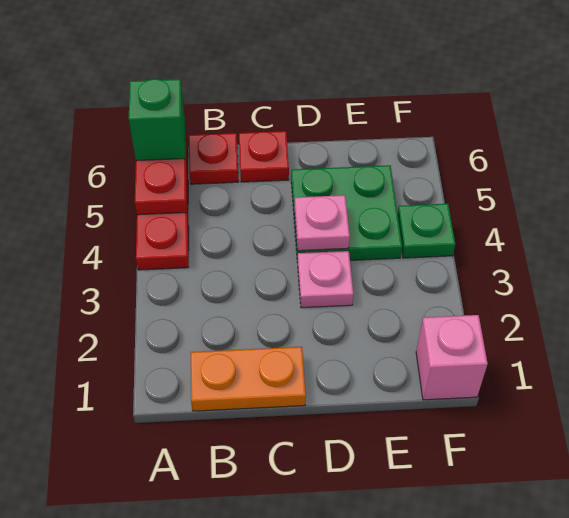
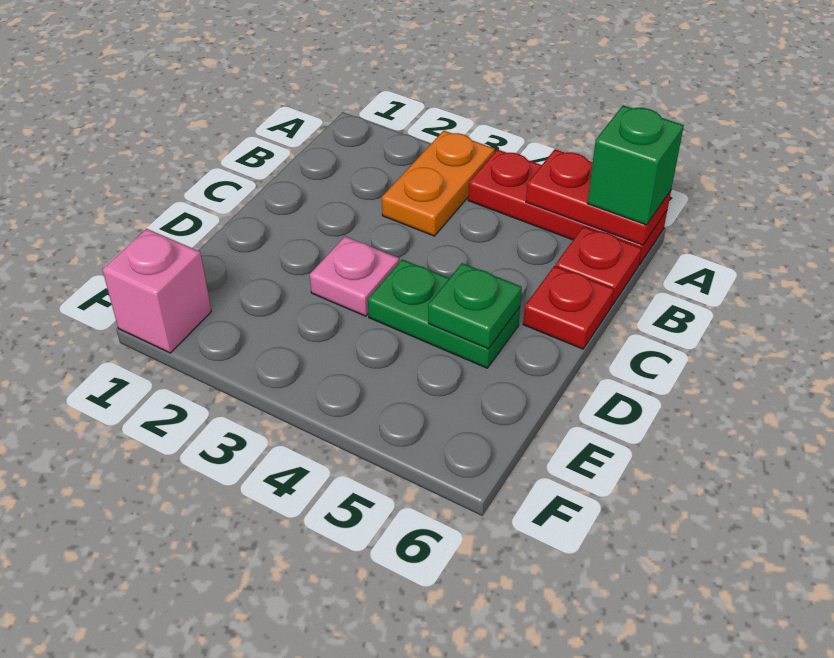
orange 1x2 plate [191,347,306,411] -> orange 1x2 plate moved to [382,131,495,236]
green 2x2 plate [291,165,402,263] -> green 1x2 plate [368,259,520,368]
pink 1x1 plate [295,195,350,251] -> none
green 1x1 plate [398,204,455,258] -> green 1x1 plate moved to [428,263,522,349]

